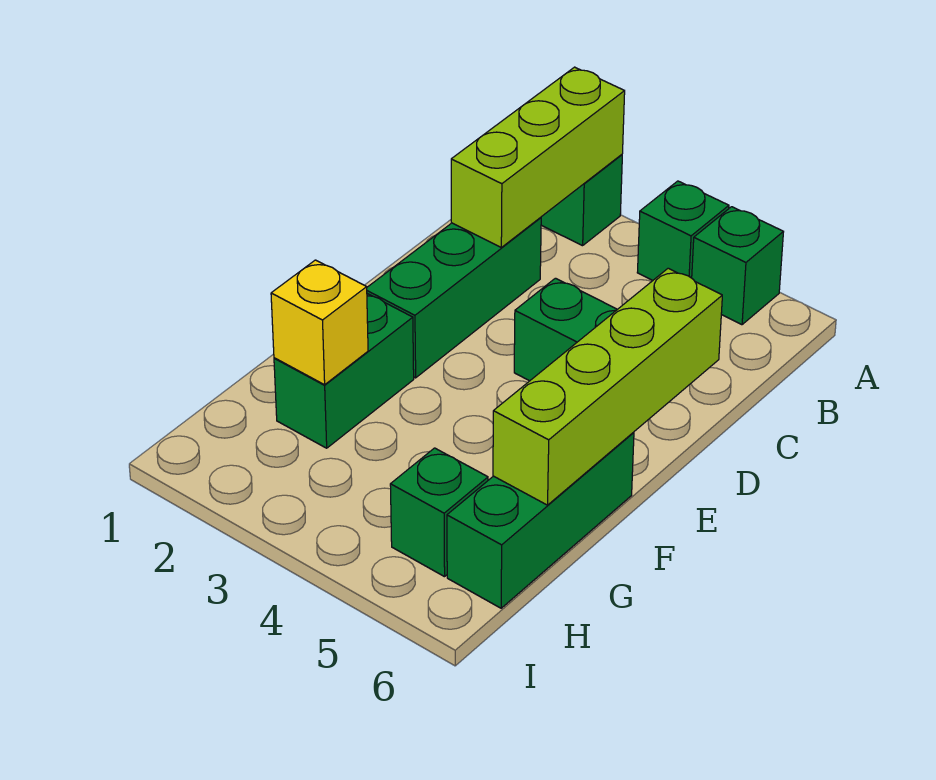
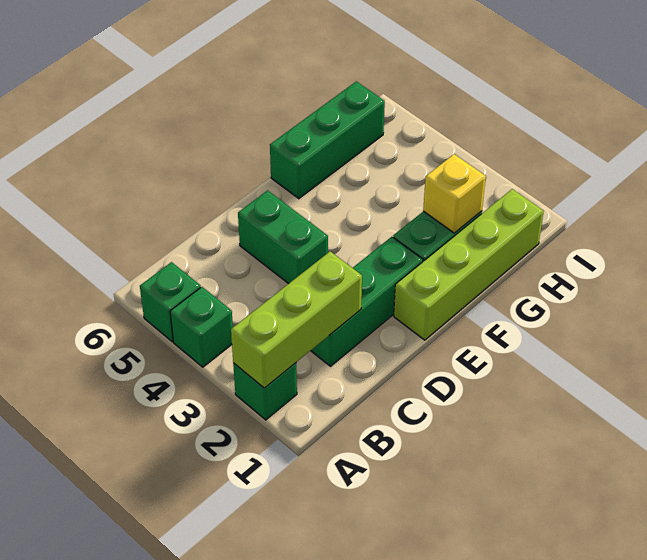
lime 1x4 brick [493,268,722,505] -> lime 1x4 brick moved to [394,189,544,340]
green 1x1 brick [390,448,488,577] -> none

